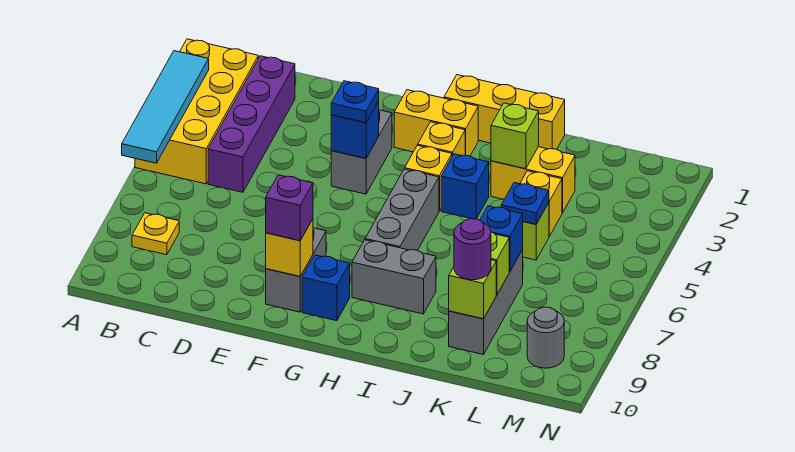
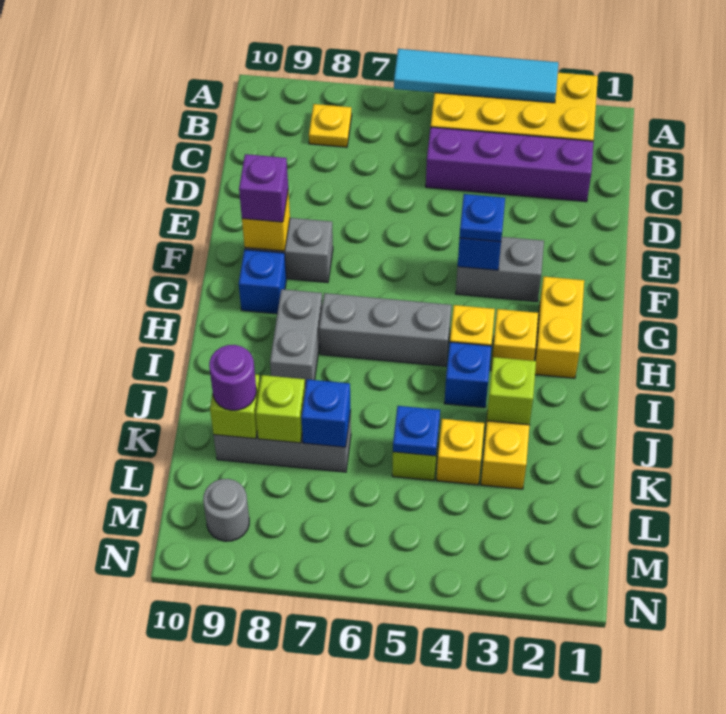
yellow 1x3 brick [444,75,565,149] -> none

